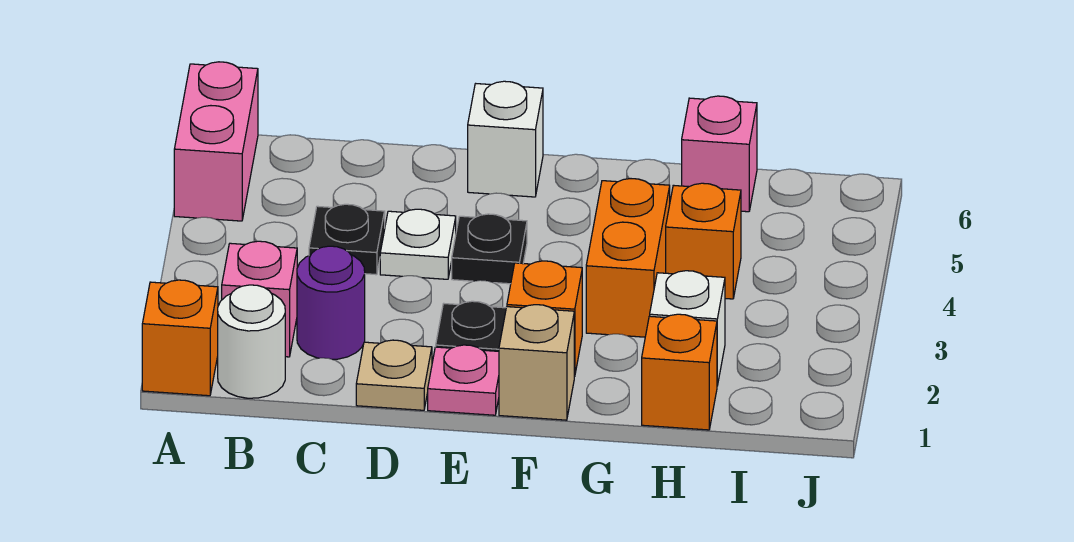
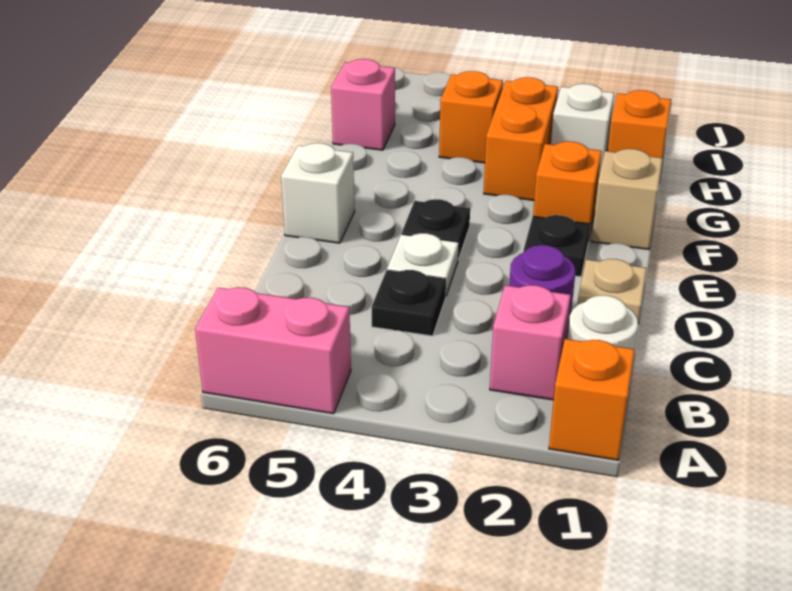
pink 1x1 plate [428,345,499,415] -> none
orange 1x2 brick [586,179,670,337] -> orange 1x2 brick turned to [484,77,558,200]

